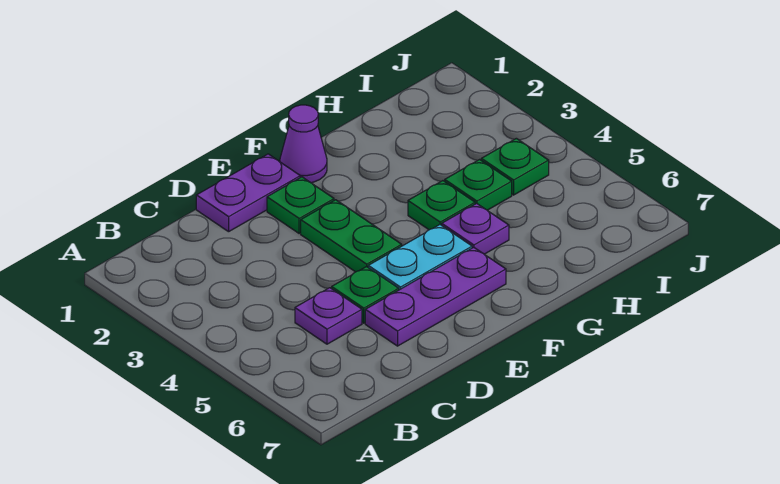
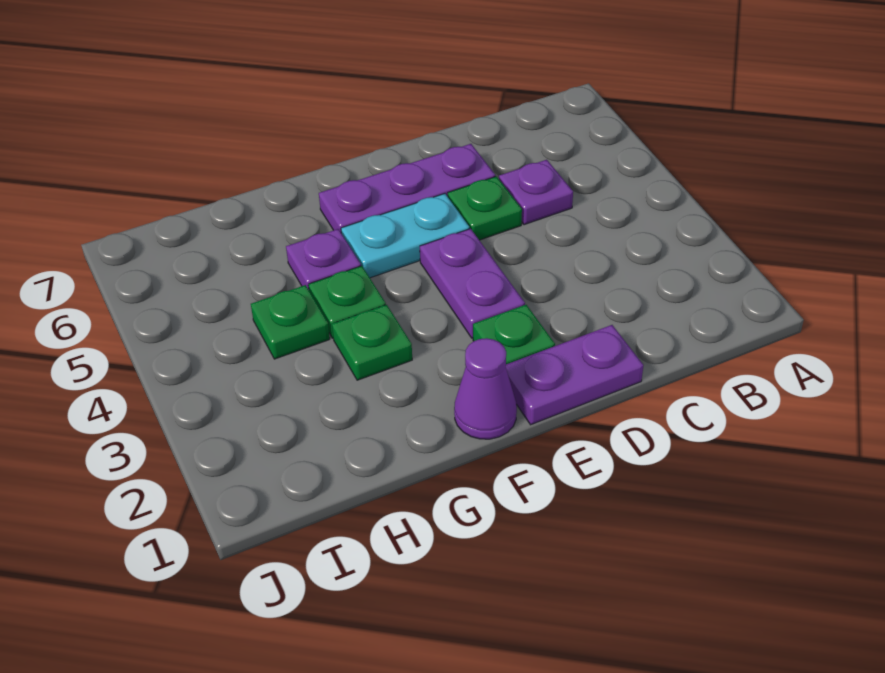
green 1x2 plate [301,200,402,272] -> purple 1x2 plate [420,229,525,338]
green 1x1 plate [481,138,549,195] -> green 1x1 plate moved to [332,305,412,380]

